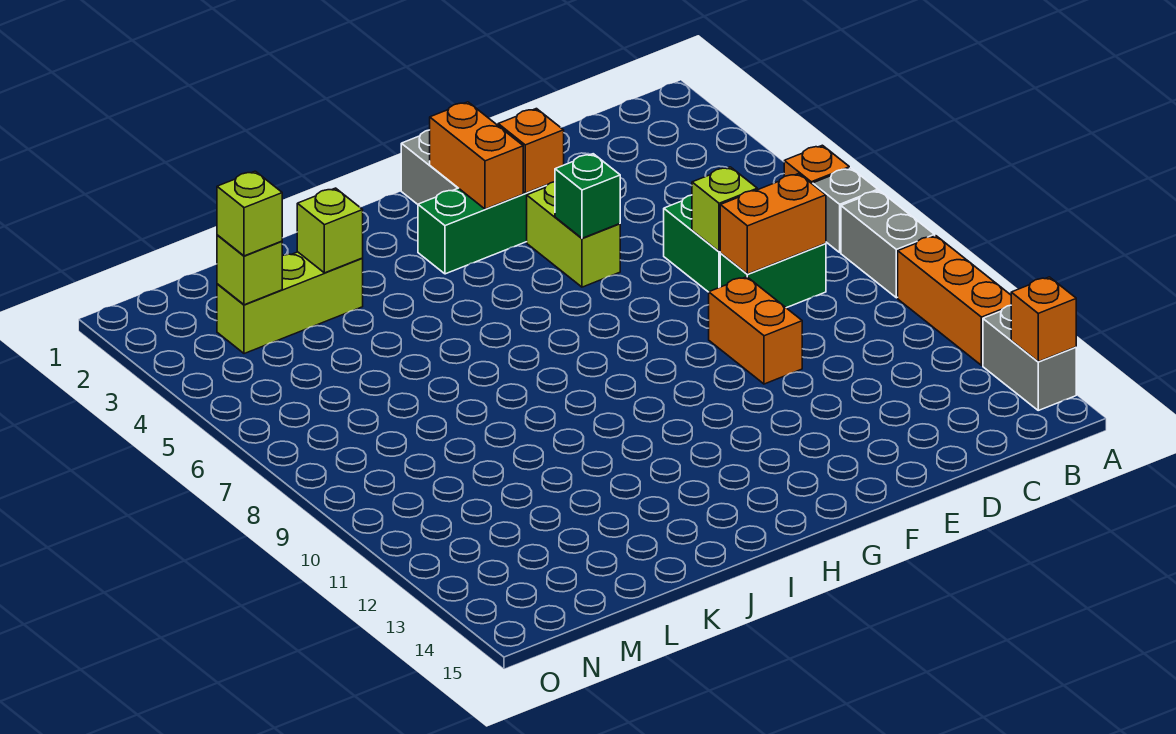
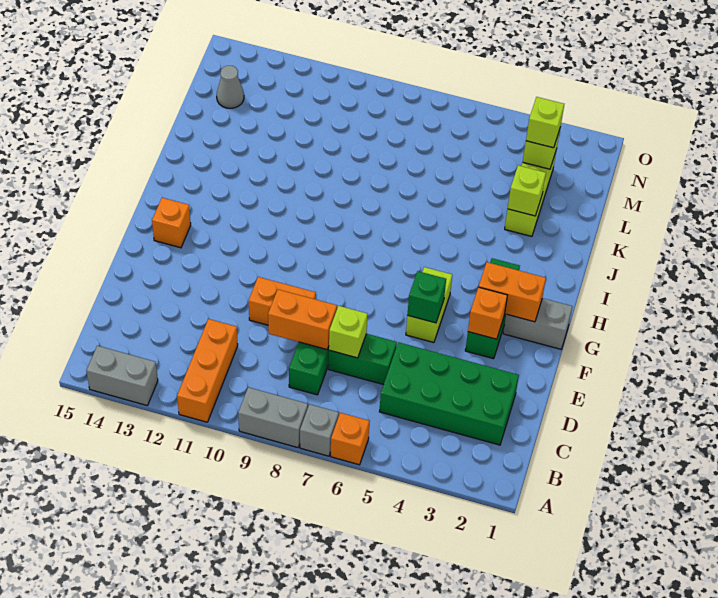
orange 1x3 brick [898,236,1011,365] -> orange 1x3 brick turned to [177,319,238,422]
orange 1x1 brick [1011,277,1076,362] -> orange 1x1 brick moved to [152,198,191,248]
none -> green 2x4 brick [379,342,519,445]
orange 1x2 brick [720,174,826,274] -> orange 1x2 brick turned to [268,290,337,349]
lime 1x2 brick [527,182,620,287] -> lime 1x2 brick turned to [406,267,452,343]
none -> grey 1x1 cone [217,66,244,108]

